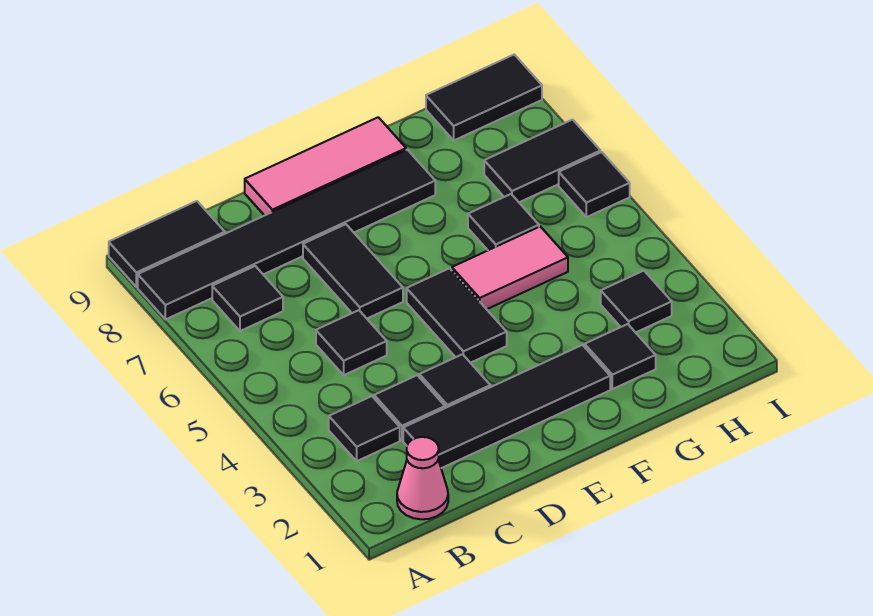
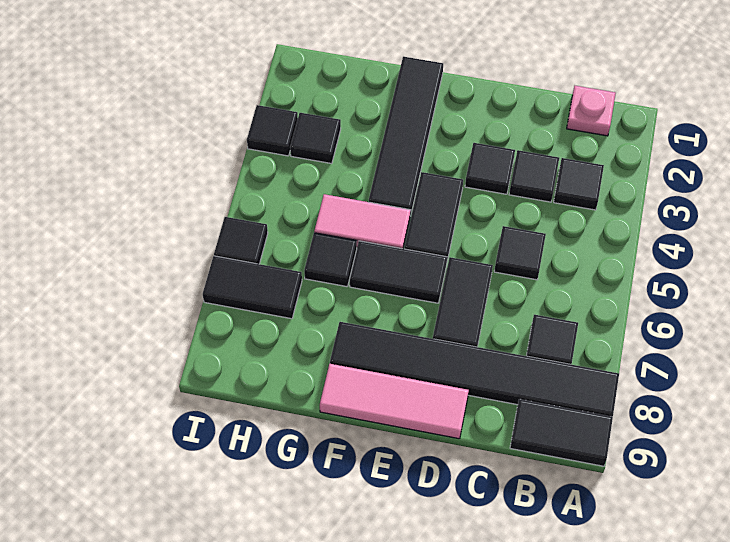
pink 1x1 cone [397,437,448,519] -> pink 1x1 plate [567,86,616,136]
black 1x4 tile [403,345,610,468] -> black 1x4 tile turned to [369,57,443,216]
black 1x1 tile [585,324,656,389] -> black 1x1 tile moved to [247,105,298,156]
black 1x2 tile [426,54,542,140] -> black 1x2 tile moved to [350,241,447,303]

